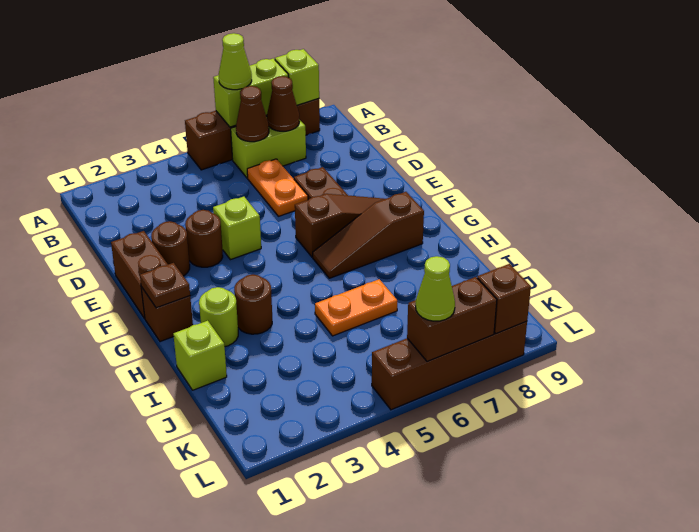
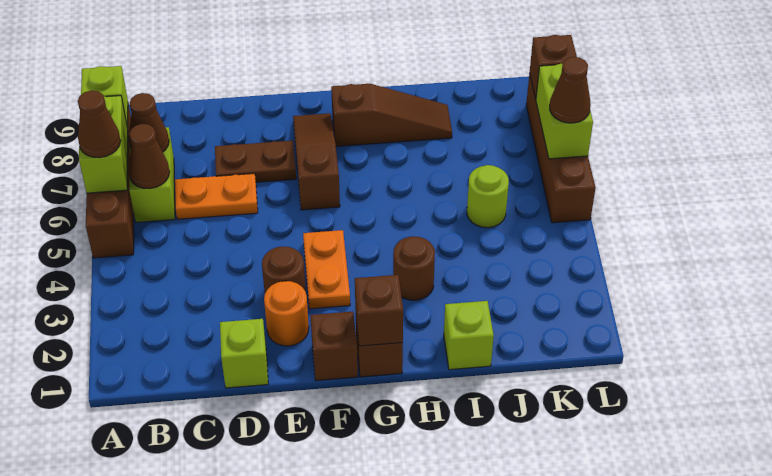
lime 1x1 cone [219,33,252,90] -> brown 1x1 cone [78,91,121,158]
brown 1x2 brick [111,231,168,318] -> brown 1x1 brick [310,311,358,381]
brown 1x1 round brick [151,221,190,276] -> orange 1x1 round brick [264,281,309,346]
lime 1x1 brick [213,197,261,260] -> lime 1x1 brick moved to [220,319,268,388]
brown 1x1 plate [140,263,190,308] -> brown 1x1 brick [355,275,403,346]
brown 1x3 slope [313,192,424,278] -> brown 1x3 slope turned to [331,84,452,146]
lime 1x1 round brick [199,287,238,347] -> lime 1x1 round brick moved to [467,165,509,228]
orange 1x2 plate [315,279,397,336] -> orange 1x2 plate moved to [303,230,350,309]
brown 1x2 brick [407,277,497,362] -> lime 1x2 brick [536,64,593,159]
lime 1x1 cone [416,256,455,321] -> brown 1x1 cone [550,57,591,123]

